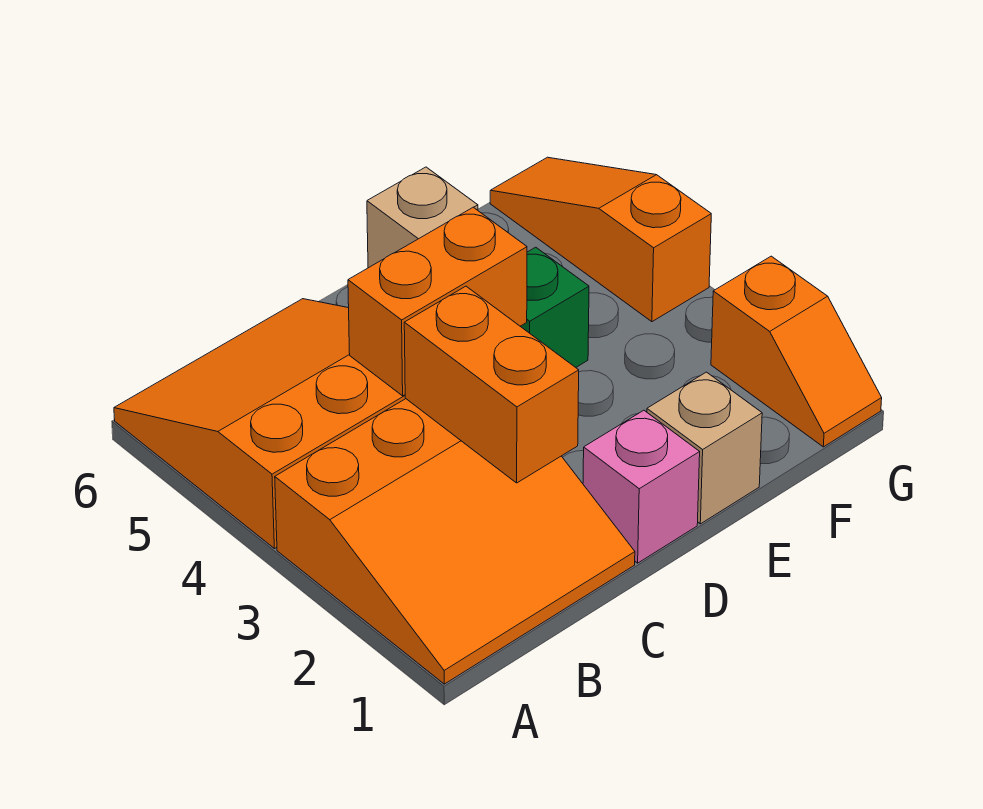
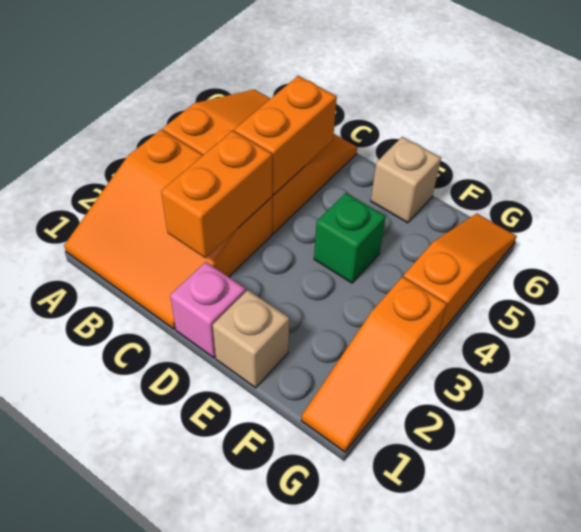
orange 1x2 brick [348,207,527,396] -> orange 1x2 brick turned to [235,76,337,195]
orange 1x2 slope [711,256,882,447] -> orange 1x3 slope [301,277,447,452]

